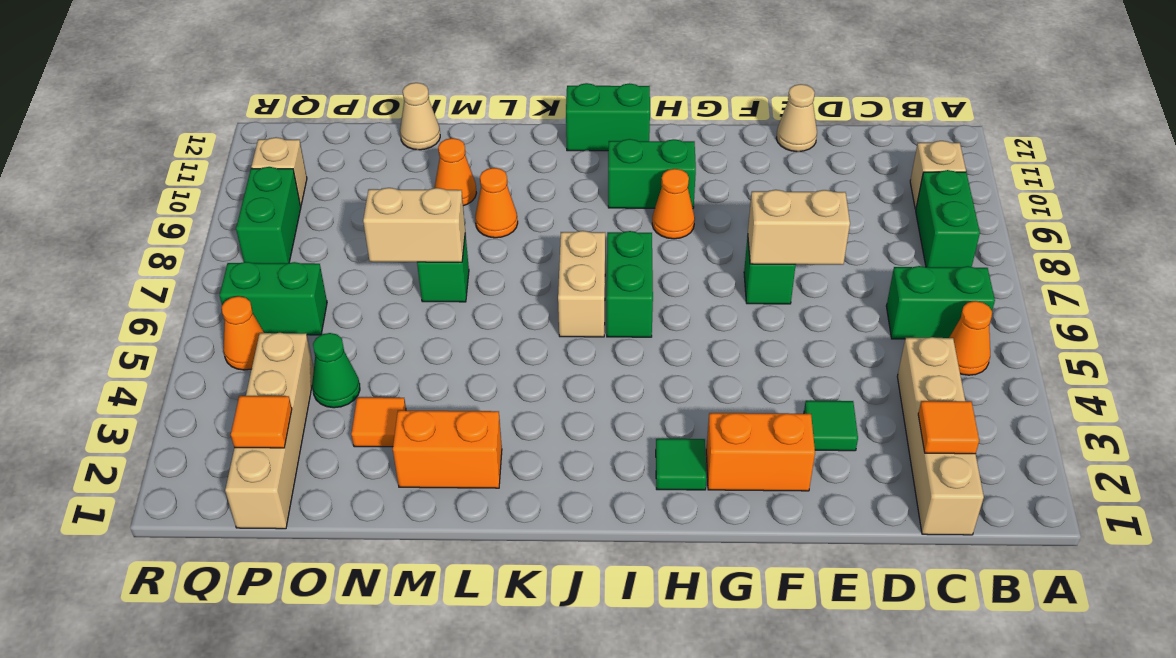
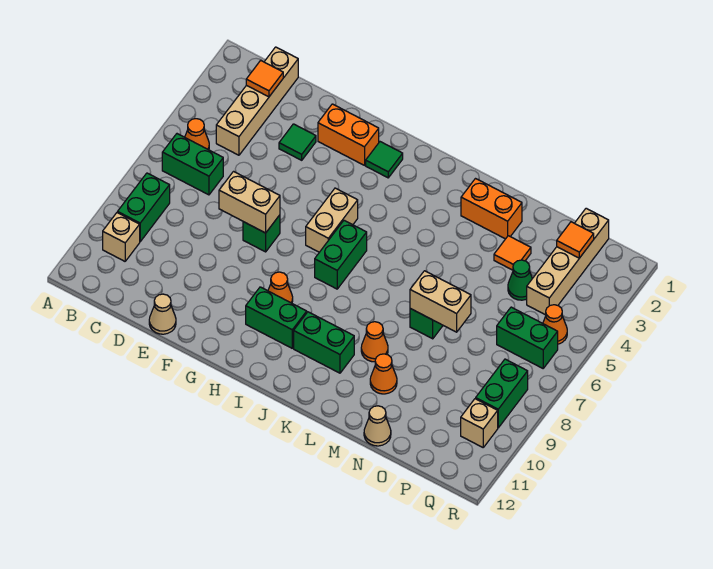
green 1x2 brick [566,83,650,151] -> green 1x2 brick moved to [294,312,354,373]
tan 1x2 brick [558,231,605,337] -> tan 1x2 brick moved to [306,188,358,252]

